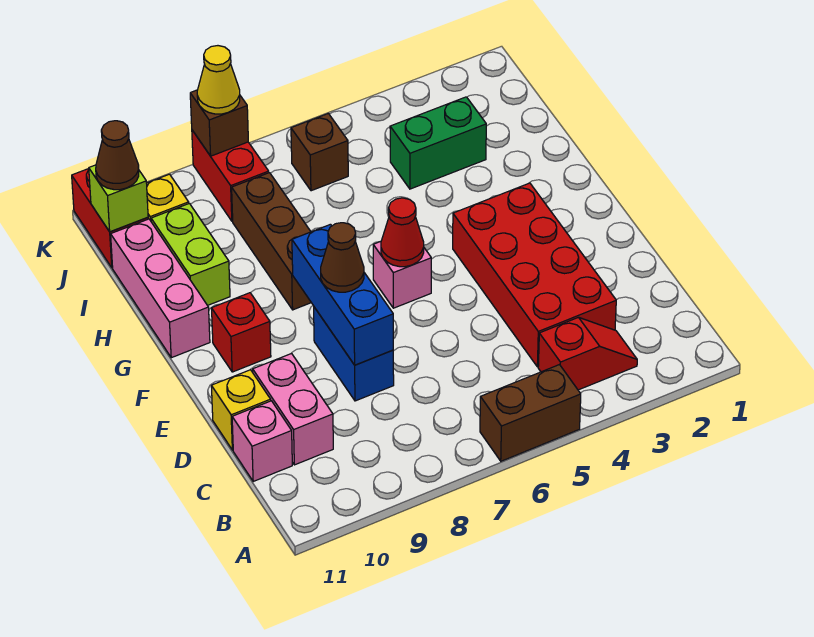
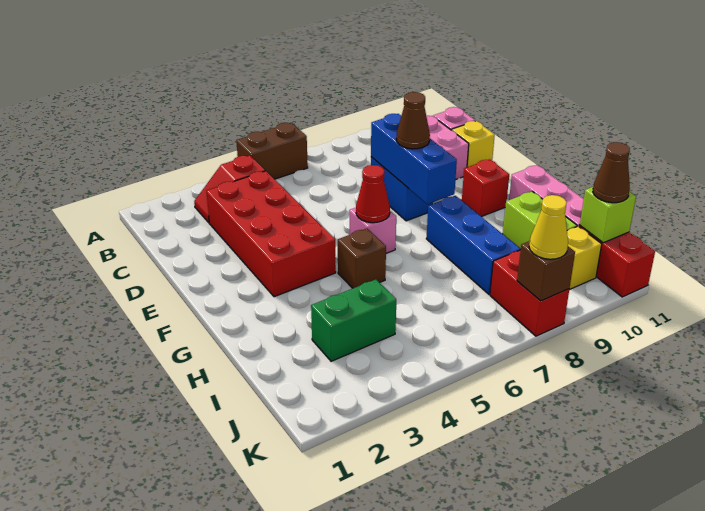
brown 1x3 brick [232,173,311,310] -> blue 1x3 brick [426,196,520,294]
brown 1x1 brick [291,113,348,191] -> brown 1x1 brick moved to [338,229,386,288]

